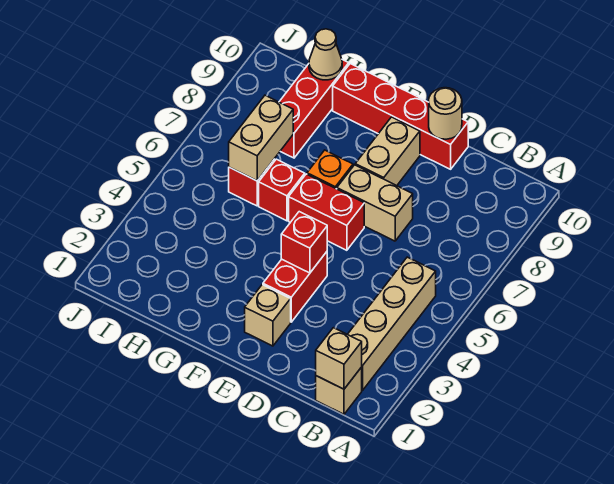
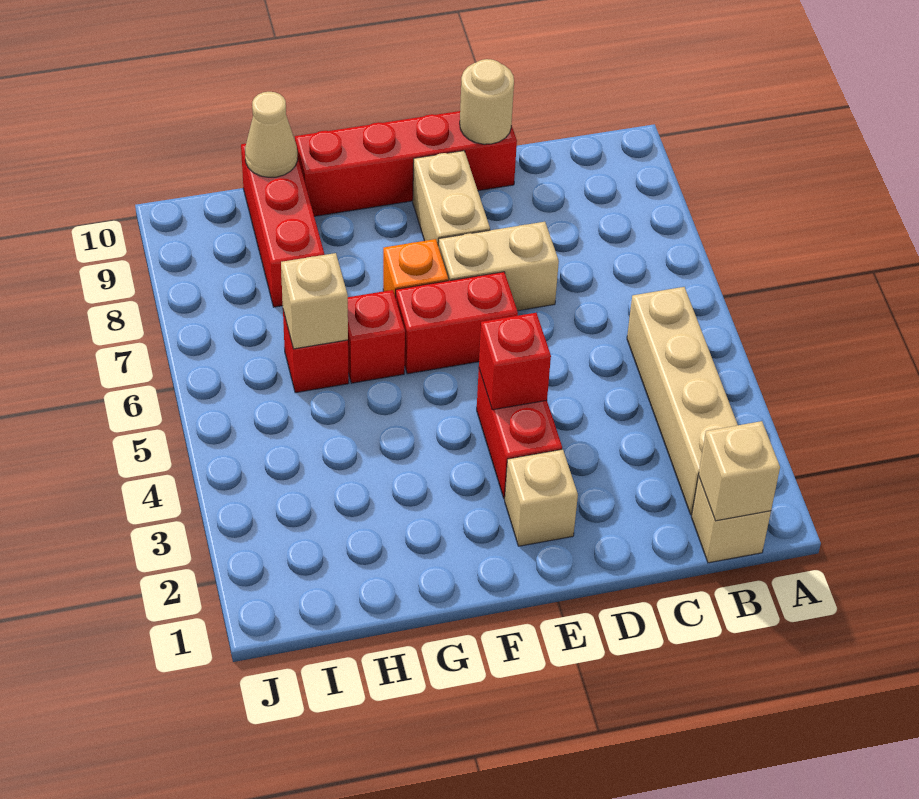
tan 1x2 brick [229,95,293,181] -> tan 1x1 brick [281,253,348,349]

